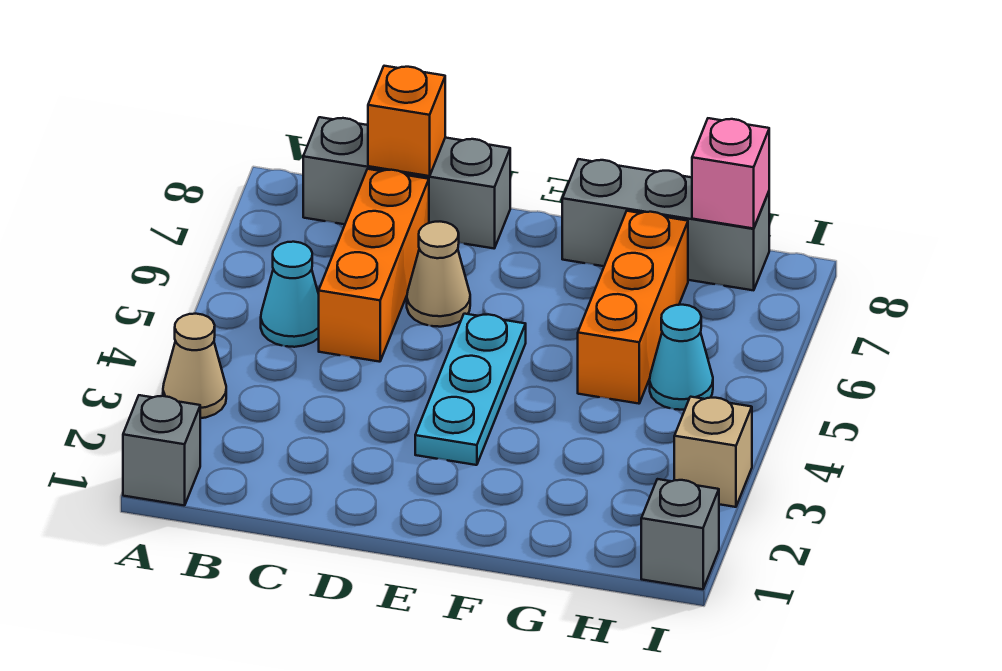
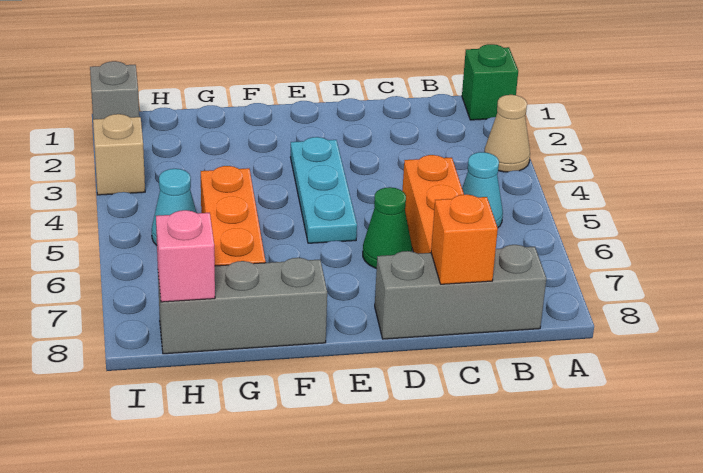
grey 1x1 brick [123,395,200,506] -> green 1x1 brick [462,44,518,120]
tan 1x1 cone [407,222,470,327] -> green 1x1 cone [363,187,412,269]

